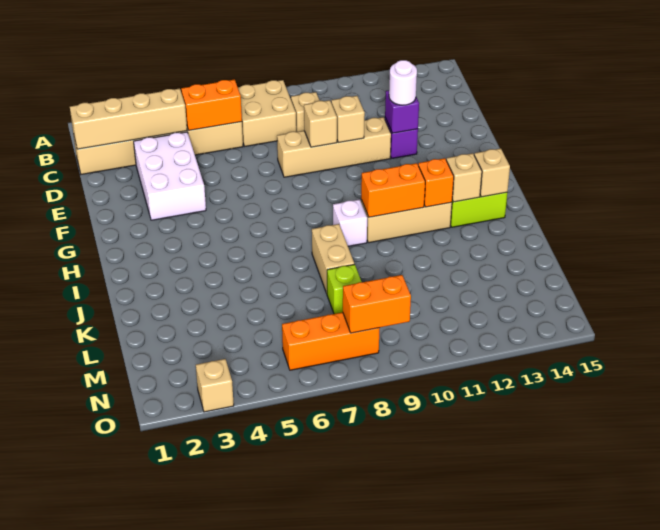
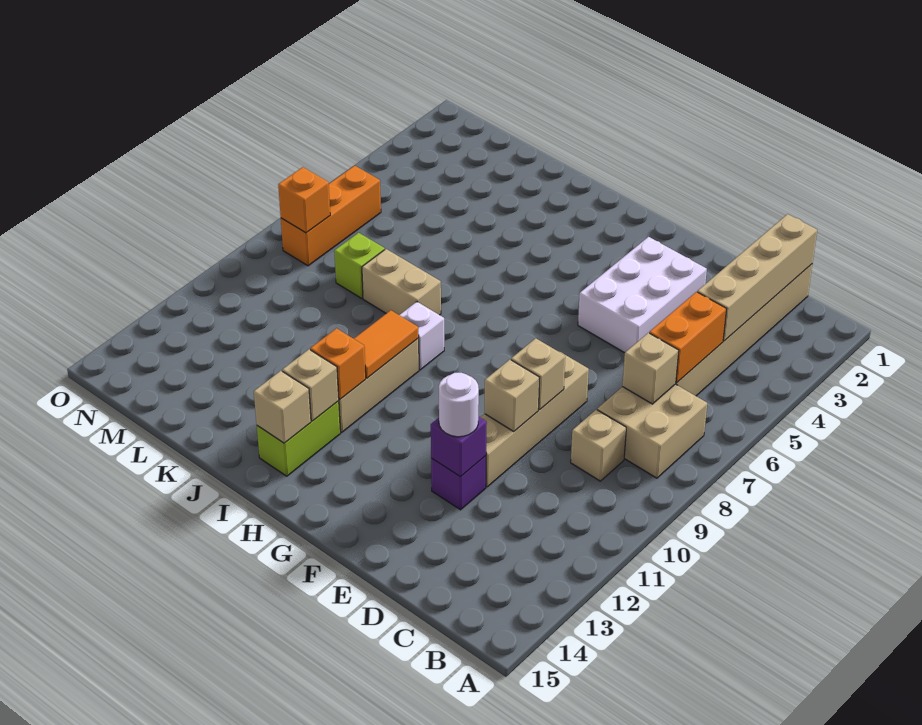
white 2x3 brick [134,132,206,220] -> white 2x3 brick turned to [578,237,707,353]
orange 1x2 brick [361,163,425,217] -> orange 1x2 tile [354,310,419,378]
orange 1x2 brick [343,275,411,333] -> orange 1x1 brick [278,167,330,233]
tan 1x1 brick [196,359,234,412] -> tan 1x1 brick moved to [622,333,679,404]

